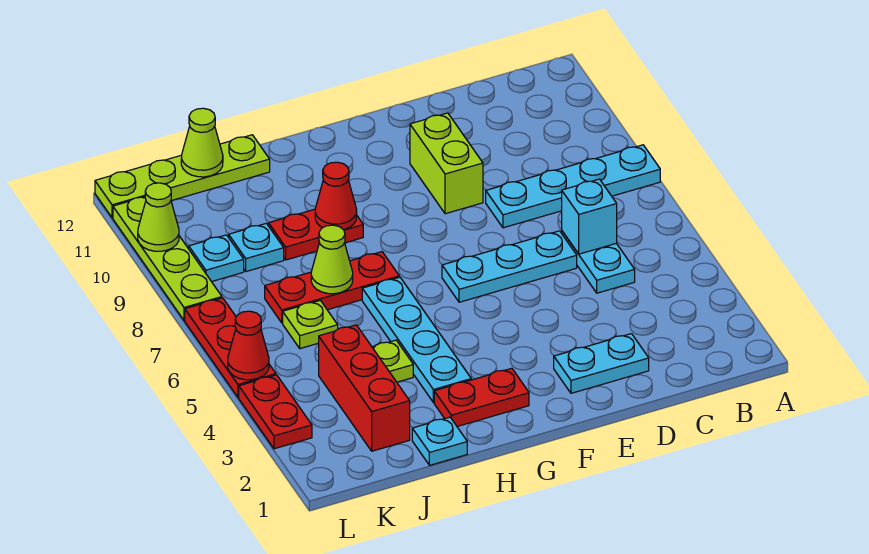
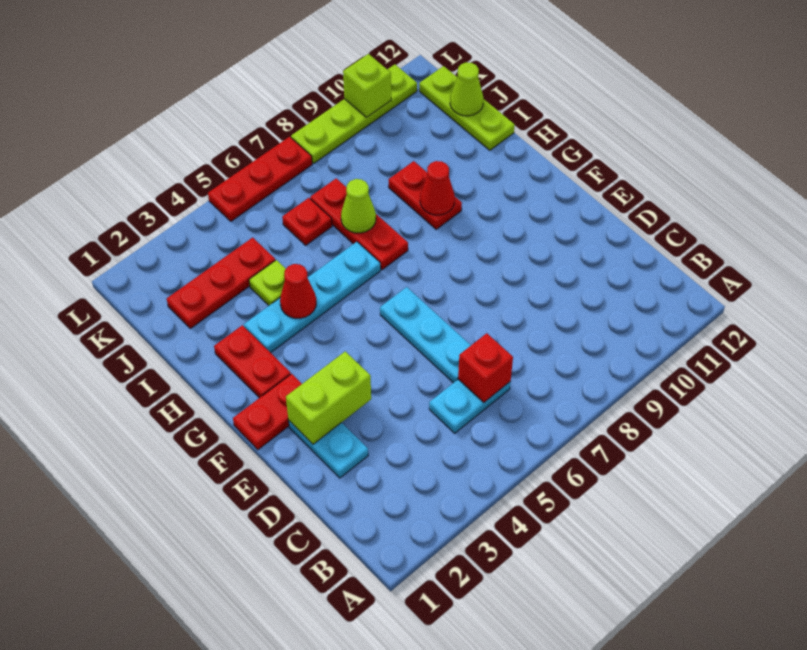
cyan 1x4 plate [486,145,660,228] -> none
cyan 1x1 brick [562,179,617,254] -> red 1x1 brick [458,333,513,402]
lime 1x2 brick [410,113,483,214] -> lime 1x2 brick moved to [286,351,371,444]
cyan 1x1 plate [412,417,467,465] -> none
lime 1x4 plate [95,135,270,218] -> lime 1x3 plate [419,66,515,150]
red 1x3 brick [319,325,410,451] -> red 1x3 plate [167,238,275,328]
lime 1x1 plate [283,300,338,349] -> red 1x1 plate [282,198,332,245]
cyan 1x1 plate [229,223,284,272] -> none
cyan 1x1 plate [189,235,244,282] -> none
red 1x2 plate [239,375,312,449] -> red 1x2 plate moved to [233,374,302,450]
red 1x1 cone [228,311,269,380] -> red 1x1 cone moved to [280,264,316,318]
lime 1x1 cone [138,183,179,251] -> lime 1x1 brick [343,54,391,117]

